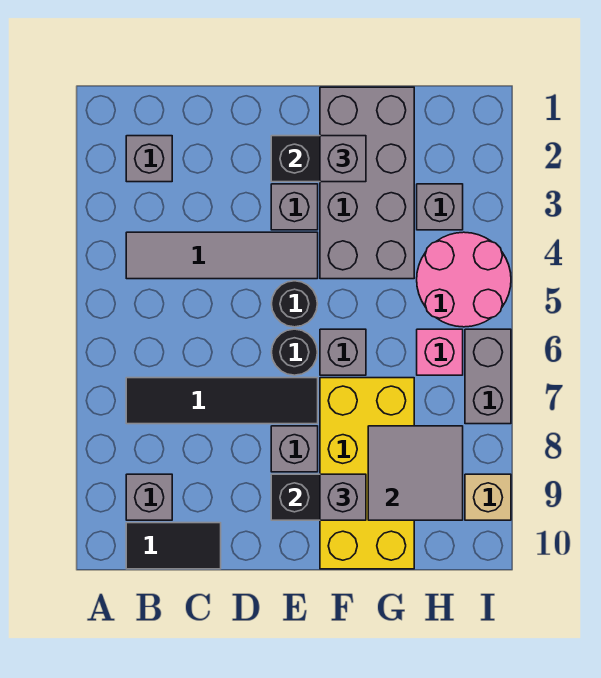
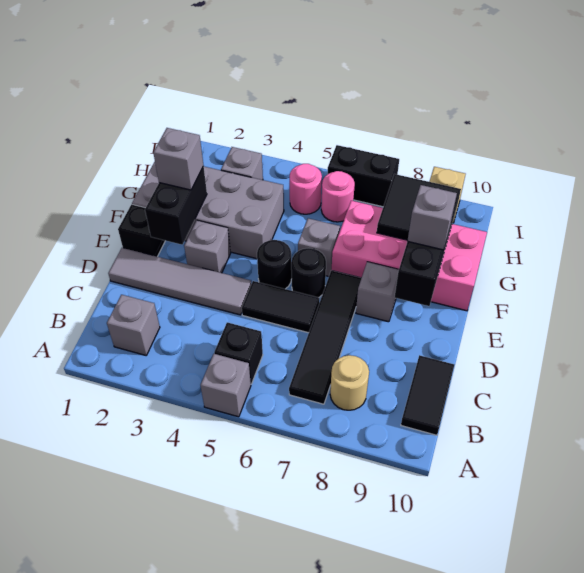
grey 1x4 tile [126,232,318,279] -> grey 1x4 tile turned to [108,248,251,315]
none -> black 1x1 brick [214,322,263,384]
none -> tan 1x1 round brick [330,355,369,410]
grey 1x1 brick [126,474,172,520] -> grey 1x1 brick moved to [201,354,251,417]
none -> black 1x2 tile [242,281,319,333]
none -> black 1x1 brick [118,205,165,257]
yellow 2x4 brick [320,378,414,569] -> pink 2x4 brick [332,201,487,311]
grey 2x2 tile [368,426,463,520] -> black 2x2 tile [377,174,461,244]
pink 2x2 round brick [417,232,511,327] -> pink 1x1 round brick [290,164,322,214]
pink 1x1 brick [417,329,463,375] -> pink 1x1 round brick [321,171,355,222]
grey 1x2 brick [465,329,511,424] -> black 1x2 brick [328,145,399,207]

